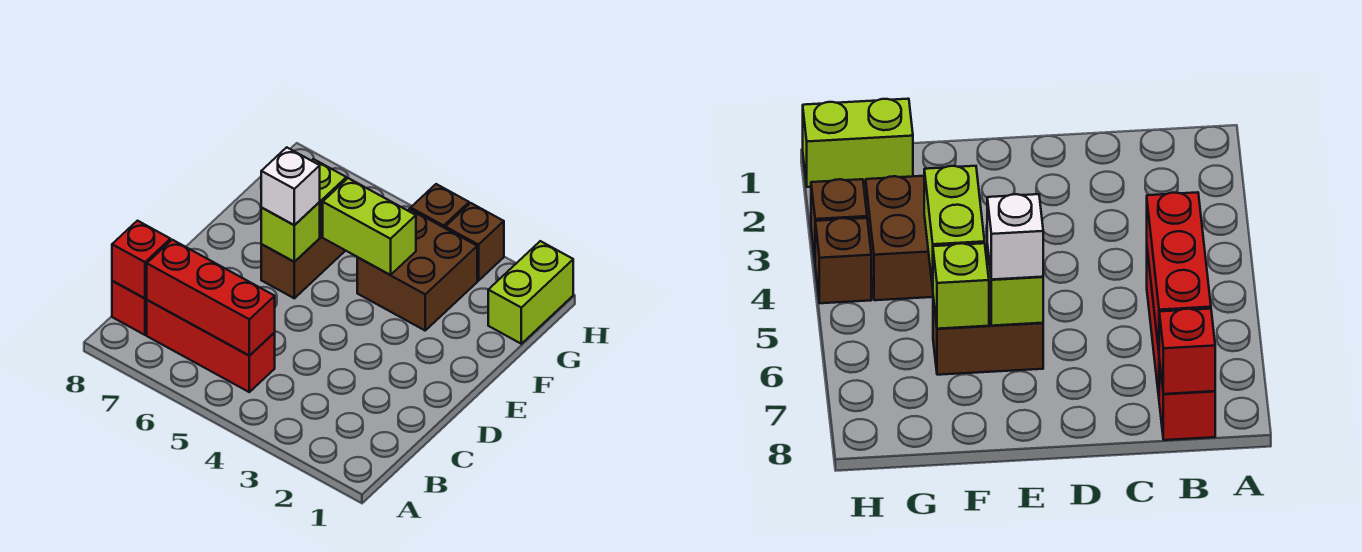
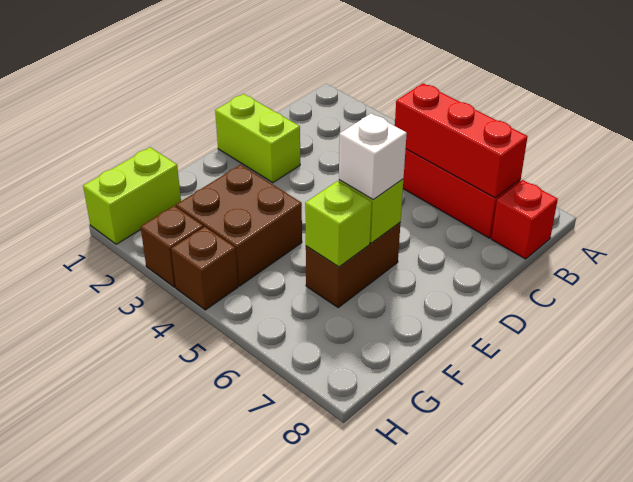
red 1x1 brick [112,221,170,298] -> none
lime 1x2 brick [323,178,416,275] -> lime 1x2 brick moved to [215,94,300,183]

